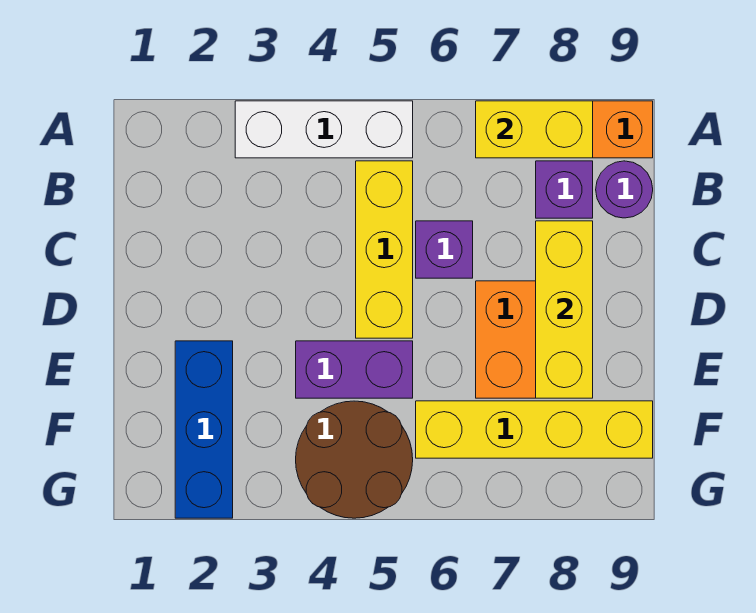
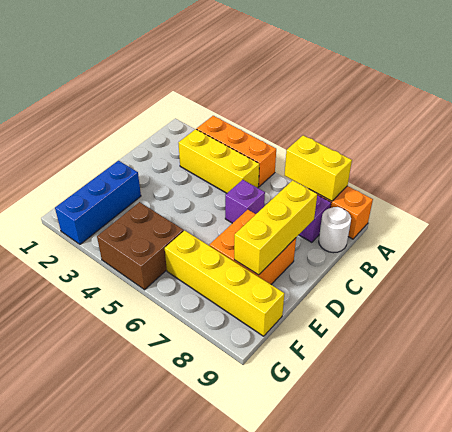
white 1x3 brick [235,101,413,158] -> orange 1x3 brick [197,116,276,187]
yellow 1x3 brick [356,161,413,338] -> yellow 1x3 brick turned to [179,129,259,193]
purple 1x1 round brick [596,161,653,218] -> white 1x1 round brick [319,207,351,253]
purple 1x2 brick [296,341,413,398] -> none
brown 2x2 round brick [296,401,413,518] -> brown 2x2 brick [97,202,184,290]

